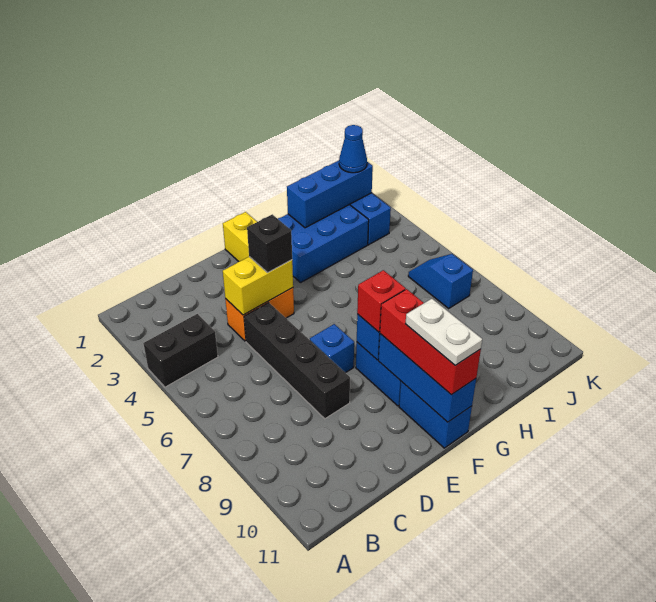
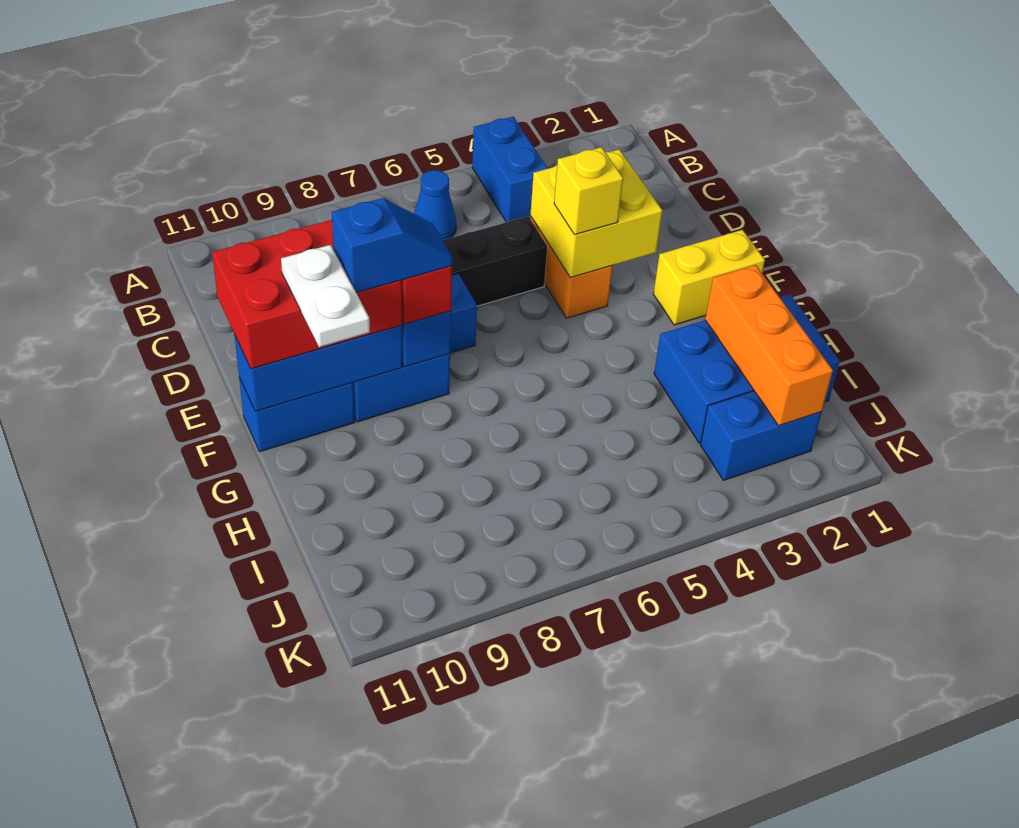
black 1x2 brick [143,314,218,387] -> blue 1x2 brick [472,117,548,222]
yellow 1x2 brick [223,257,293,315] -> yellow 2x2 brick [530,150,662,277]
black 1x1 brick [247,214,292,272] -> yellow 1x1 brick [554,147,623,235]
red 1x3 brick [380,289,481,395] -> red 2x3 brick [212,220,402,369]
white 1x2 plate [405,299,482,365] -> white 1x2 plate turned to [281,245,370,347]
blue 2x3 brick [278,205,369,282] -> blue 2x3 brick turned to [654,294,840,443]
blue 1x3 brick [287,161,373,228] -> orange 1x3 brick [705,265,833,426]
blue 1x1 cone [339,125,367,173] -> blue 1x1 cone moved to [414,170,456,240]
blue 1x2 slope [408,254,473,308] -> blue 1x2 slope moved to [332,198,452,293]

